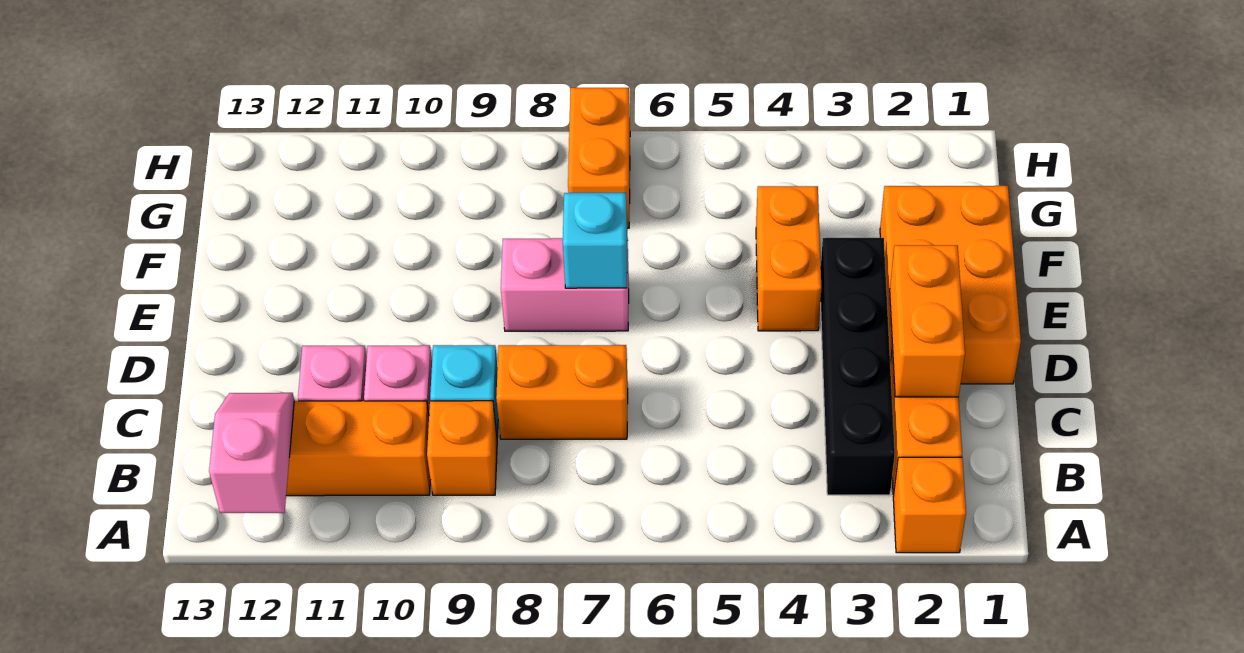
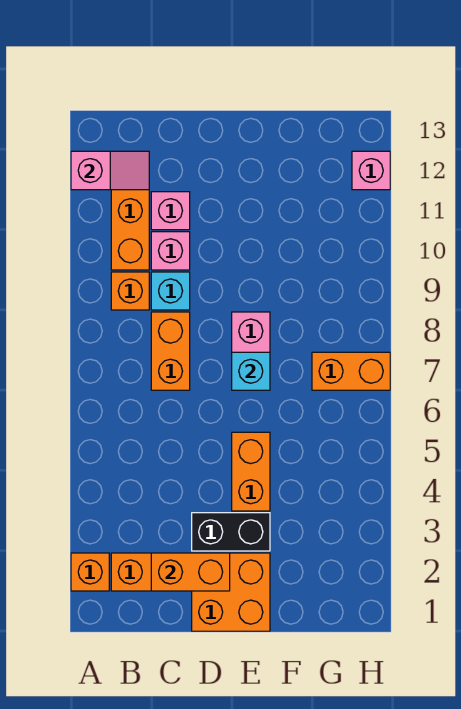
black 1x4 brick [820,238,895,495] -> black 1x2 brick [192,513,270,551]
orange 2x3 brick [880,186,1021,384] -> orange 2x2 brick [192,553,270,631]
orange 1x2 brick [756,186,821,331] -> orange 1x2 brick turned to [232,432,270,511]
none -> pink 1x1 brick [352,151,390,190]

